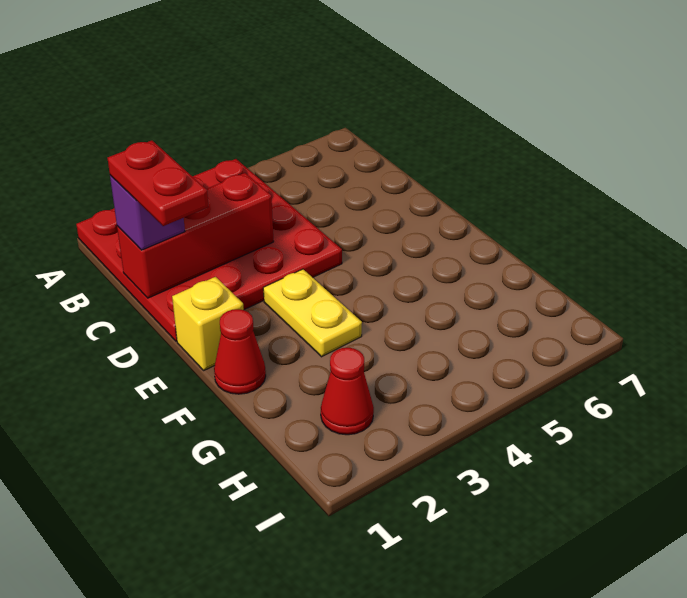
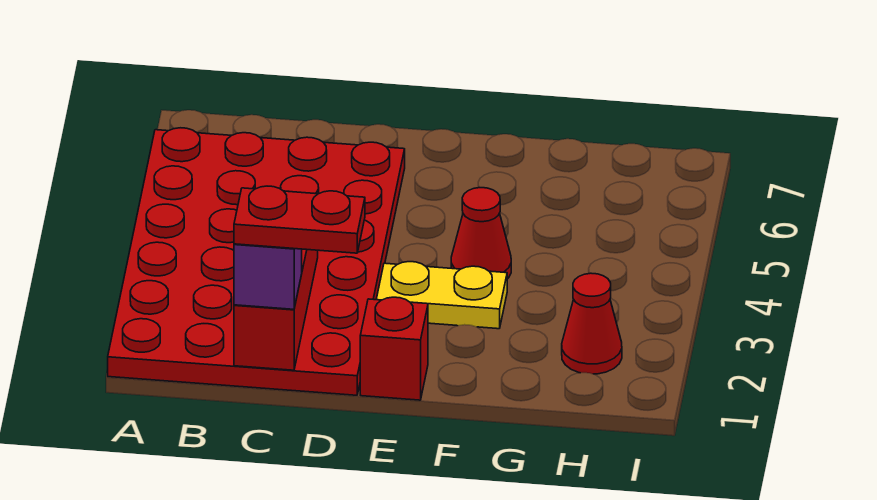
red 4x4 plate [76,159,342,341] -> red 4x6 plate [108,128,405,395]
yellow 1x1 brick [172,277,244,370] -> red 1x1 brick [360,297,428,400]
red 1x1 cone [214,309,266,394] -> red 1x1 cone moved to [451,188,511,279]

